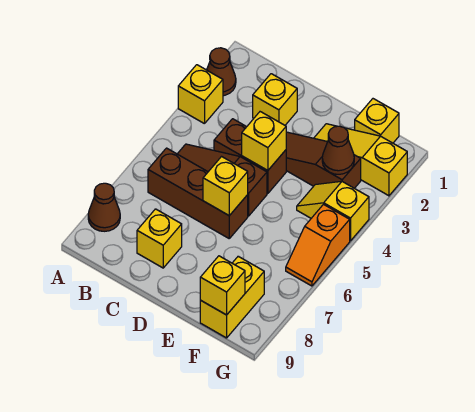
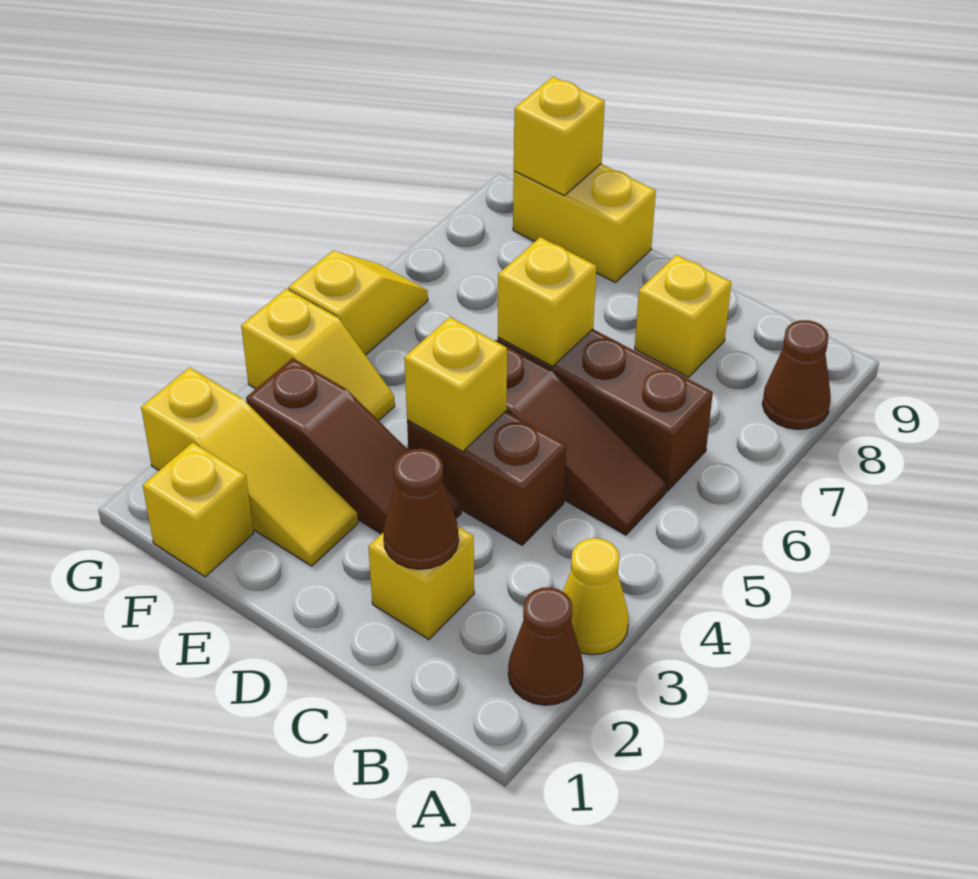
yellow 1x1 brick [178,65,223,124] -> yellow 1x1 cone [563,538,629,655]
brown 1x1 cone [322,126,354,174] -> brown 1x1 cone moved to [383,449,459,569]
yellow 1x2 brick [200,256,264,338] -> yellow 1x2 brick turned to [513,164,656,283]
orange 1x2 slope [286,205,350,286] -> yellow 1x2 slope [289,251,428,355]

